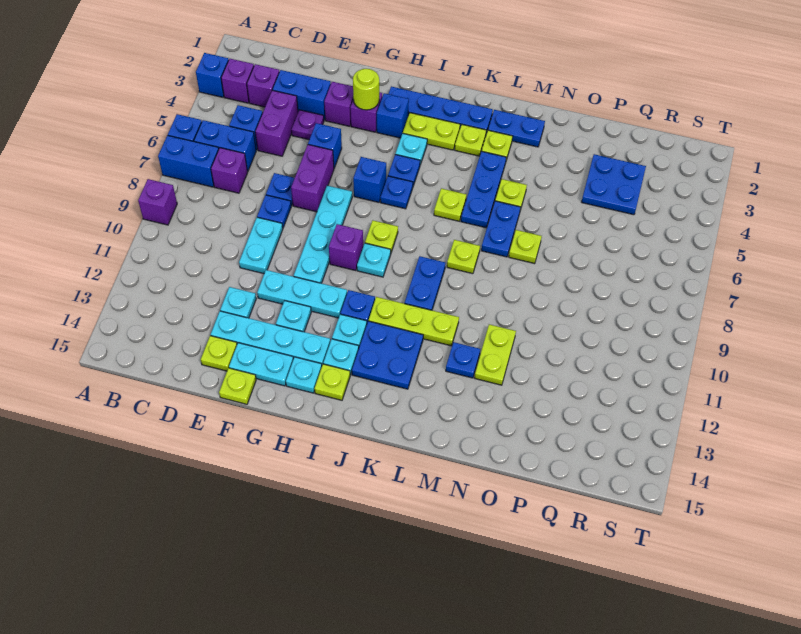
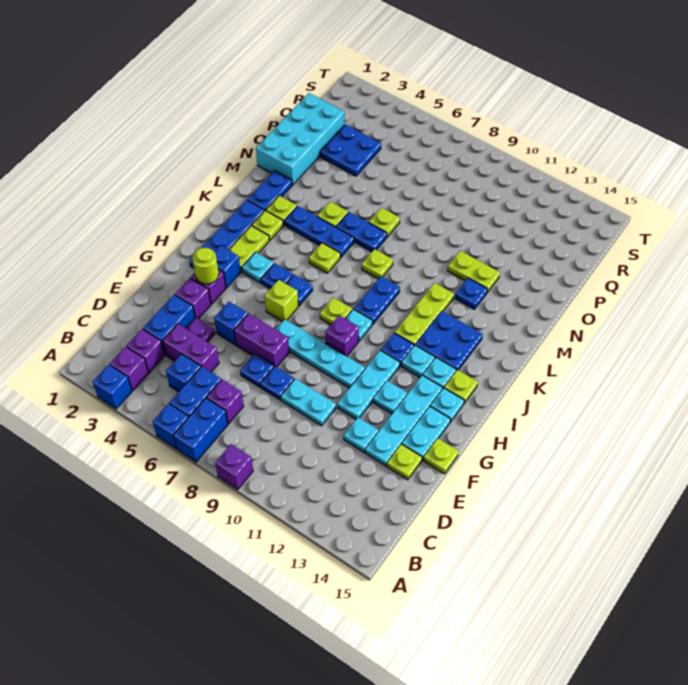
blue 1x1 brick [353,157,386,202] -> lime 1x1 brick [265,280,298,321]
blue 1x2 plate [404,256,445,310] -> blue 1x2 plate turned to [354,276,400,324]
none -> cyan 2x4 brick [256,93,344,185]

